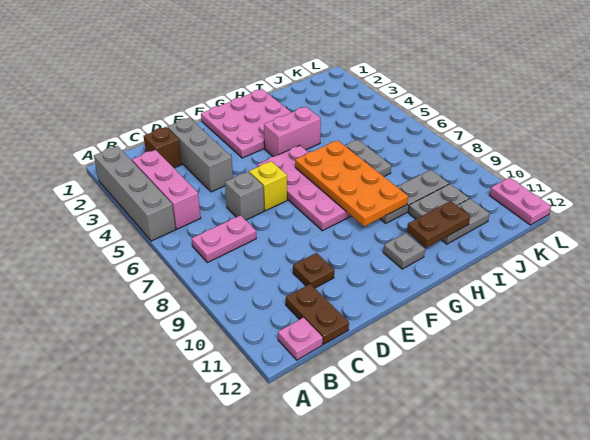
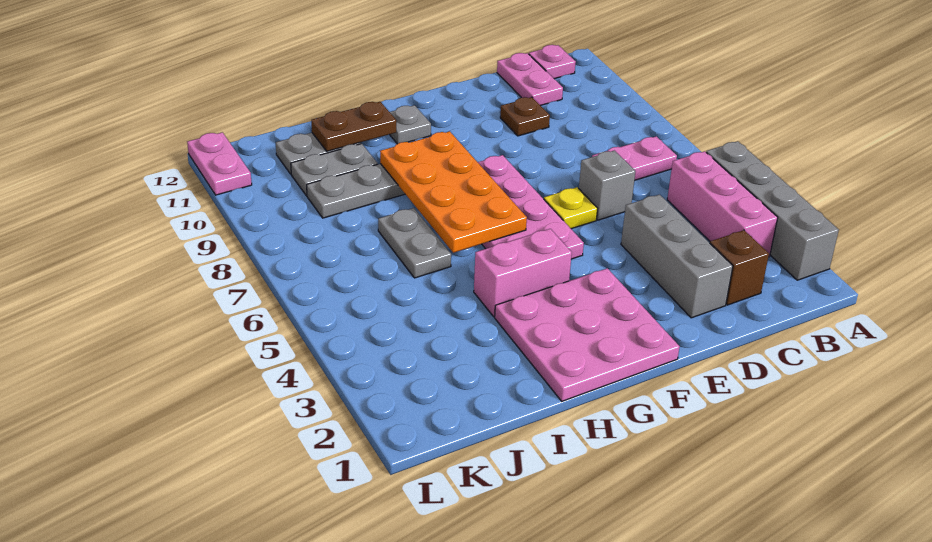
brown 1x2 plate [286,284,349,344] -> pink 1x2 plate [497,53,563,106]
yellow 1x1 brick [249,161,287,211] -> yellow 1x1 plate [544,187,598,229]

